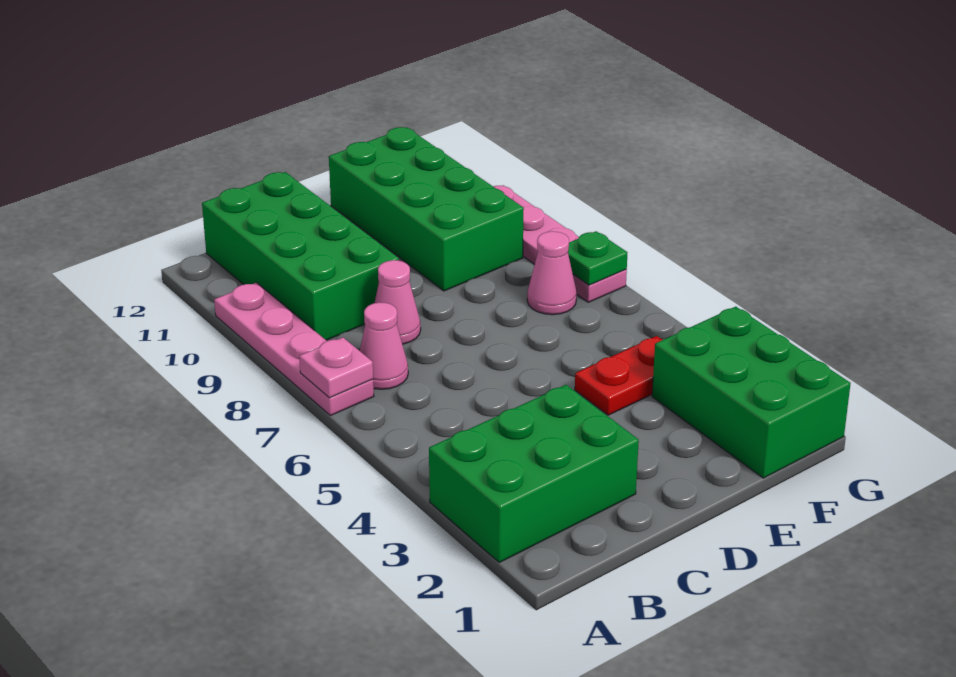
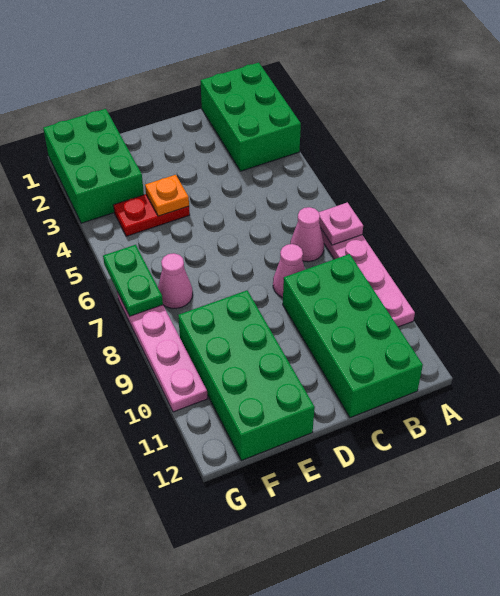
green 2x3 brick [429,385,639,562] -> green 2x3 brick turned to [201,63,301,171]
none -> orange 1x1 plate [145,175,189,216]
green 1x1 plate [568,231,628,285] -> green 1x2 plate [103,245,163,316]

